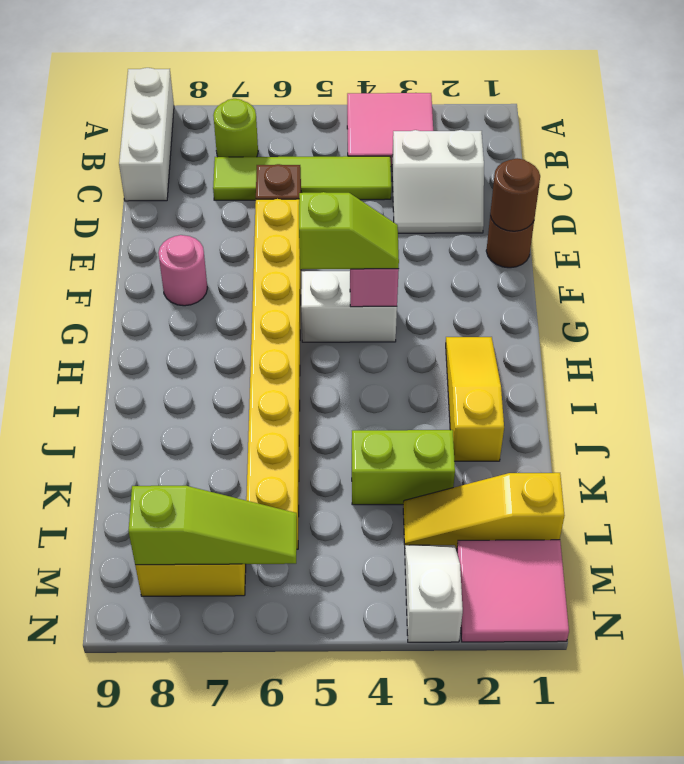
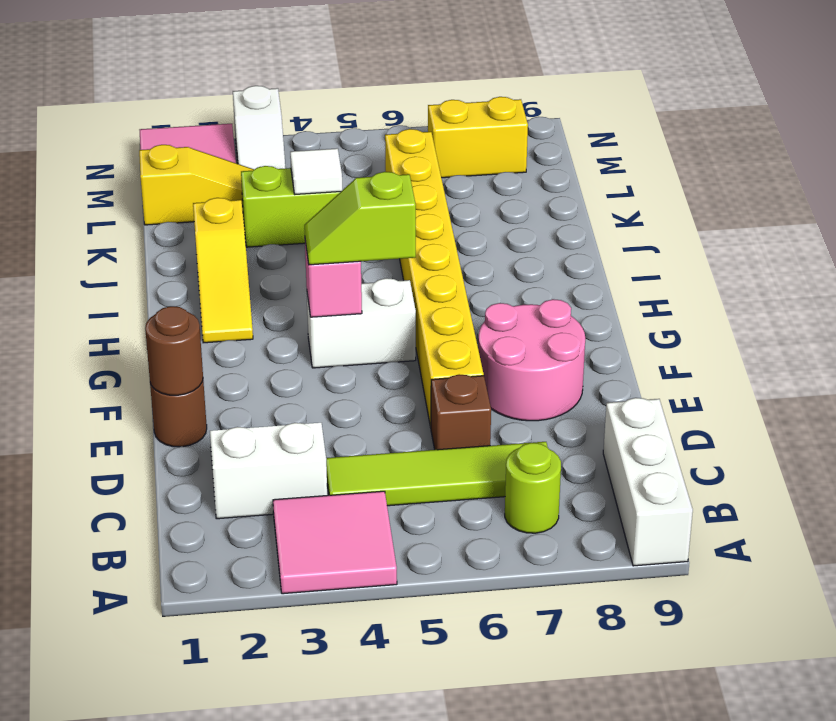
pink 1x1 round brick [158,235,207,306] -> pink 2x2 round brick [478,299,585,421]
none -> white 1x1 tile [290,148,342,194]
lime 1x3 slope [129,486,297,565] -> none

